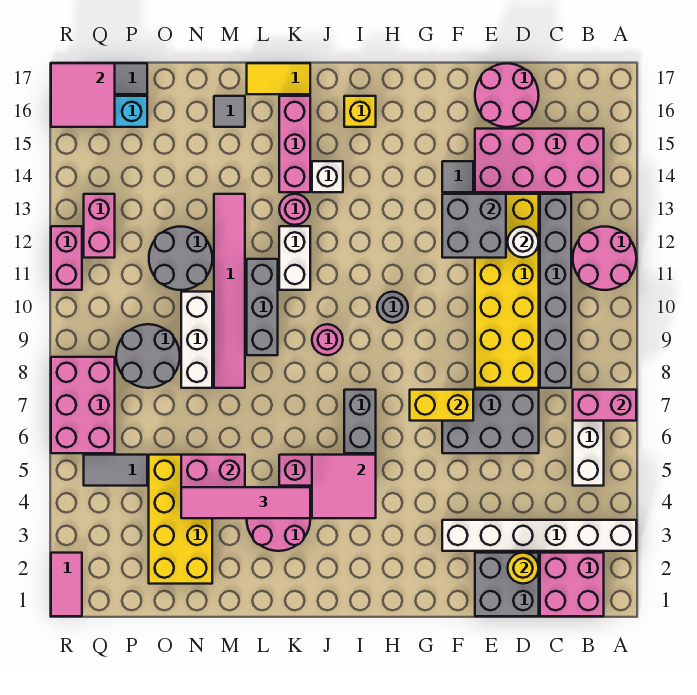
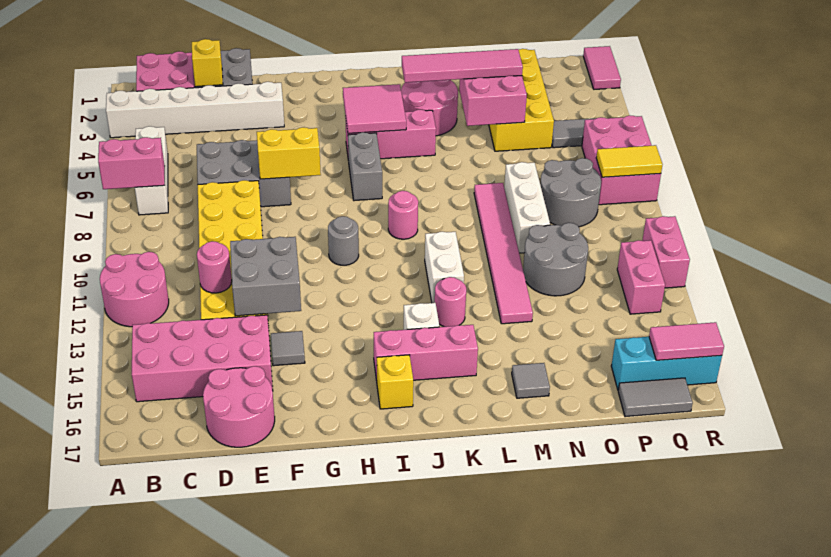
grey 1x6 brick [540,194,571,388] -> none
yellow 1x1 round brick [508,553,539,584] -> yellow 1x1 brick [192,39,223,87]
white 1x1 round brick [508,227,539,257] -> pink 1x1 round brick [197,241,232,293]
pink 1x3 brick [279,96,310,192] -> pink 1x3 brick turned to [374,325,478,380]
yellow 1x2 tile [247,63,310,94] -> yellow 1x2 tile moved to [596,145,663,177]
grey 1x3 brick [247,259,278,355] -> none
pink 2x2 tile [51,63,115,127] -> pink 1x2 tile [649,322,724,360]

